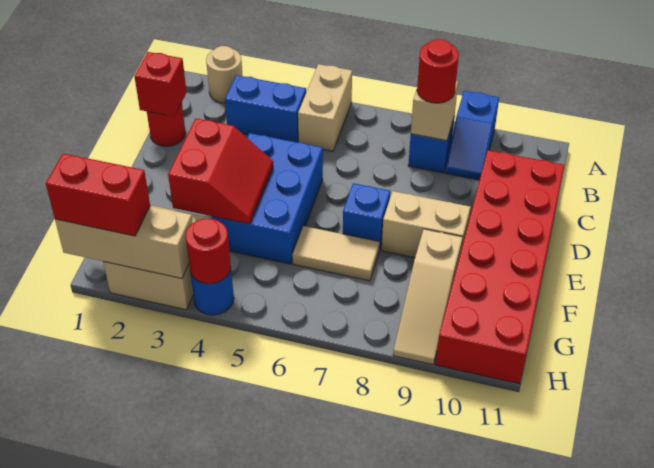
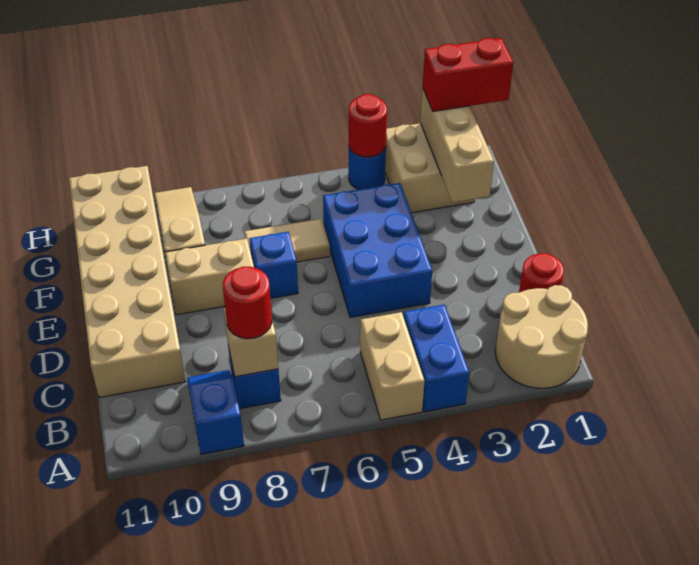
tan 1x1 round brick [206,46,242,103] -> tan 2x2 round brick [495,285,588,388]
blue 1x2 brick [225,75,306,142] -> blue 1x2 brick turned to [404,304,469,412]
red 1x1 brick [134,52,187,117] -> none
red 2x6 brick [436,150,564,384] -> tan 2x6 brick [69,166,186,398]
red 2x2 slope [168,118,273,224] -> none
tan 1x3 brick [55,206,193,278] -> tan 1x3 brick turned to [421,88,494,203]

